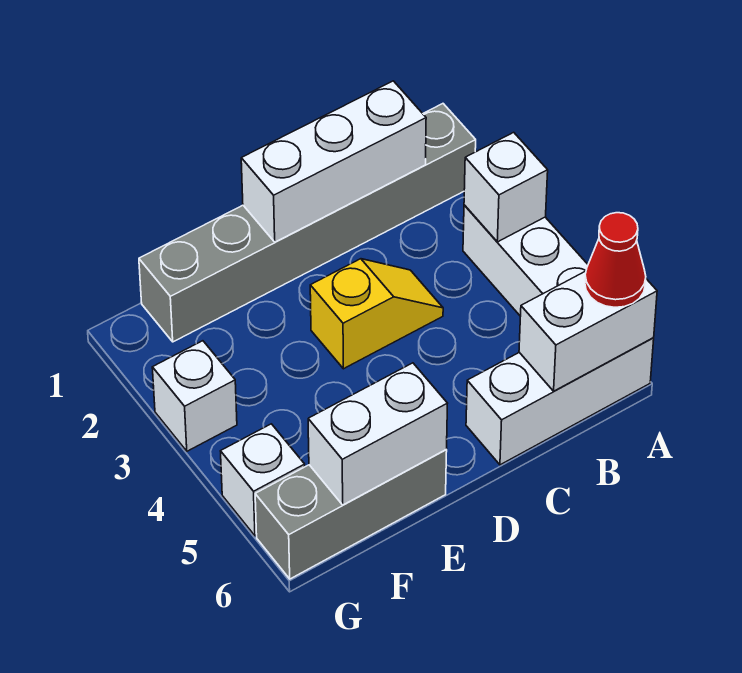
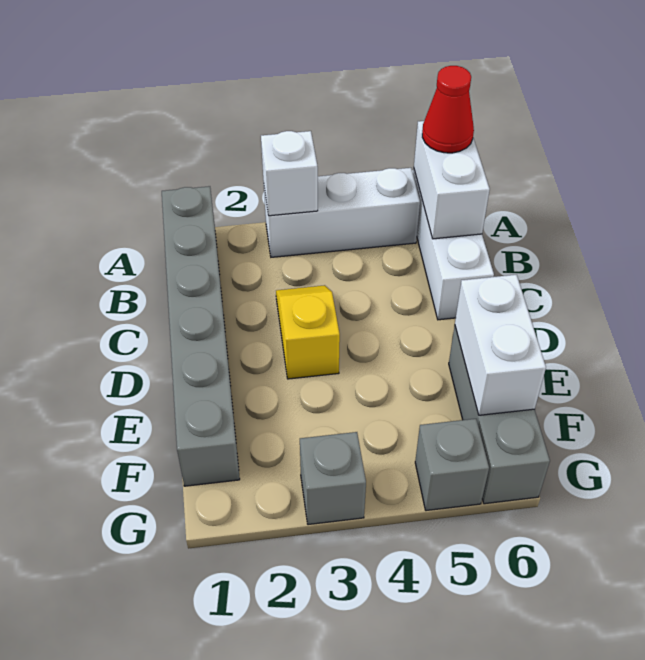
white 1x3 brick [241,81,426,242] -> none
white 1x1 brick [152,341,237,451] -> grey 1x1 brick [300,432,366,525]
white 1x1 brick [221,424,305,536] -> grey 1x1 brick [415,419,489,511]

